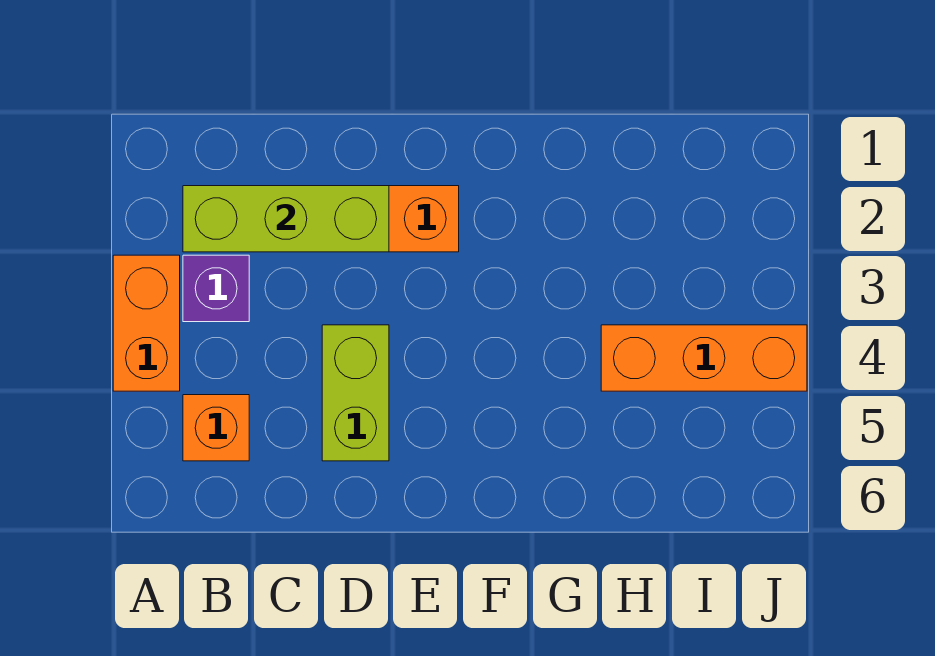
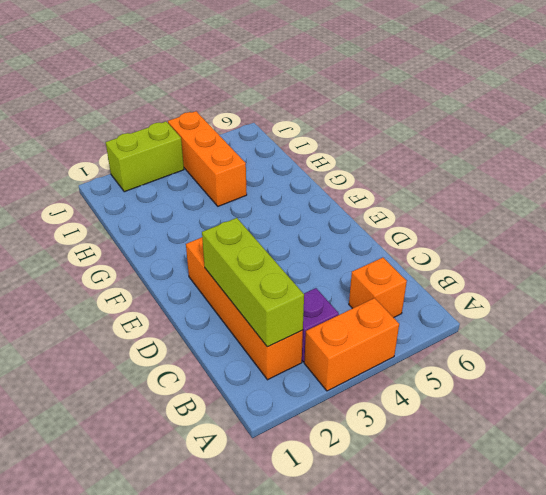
lime 1x2 brick [322,325,389,461] -> lime 1x2 brick moved to [106,121,184,192]

